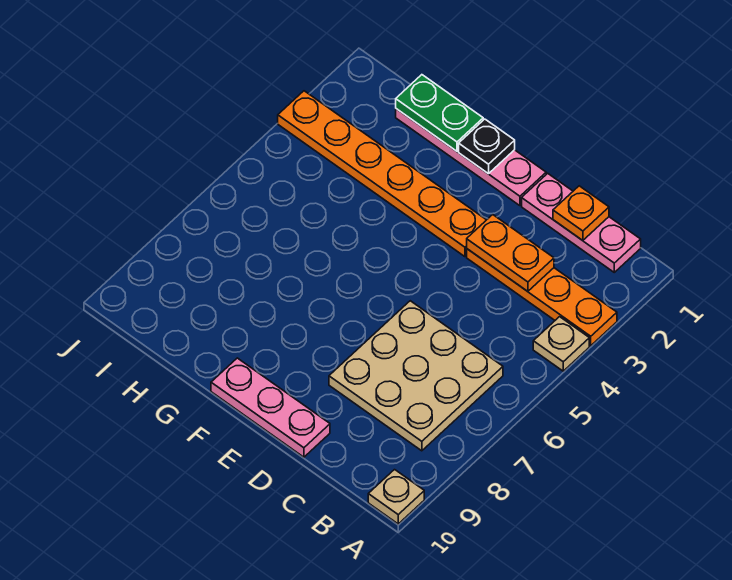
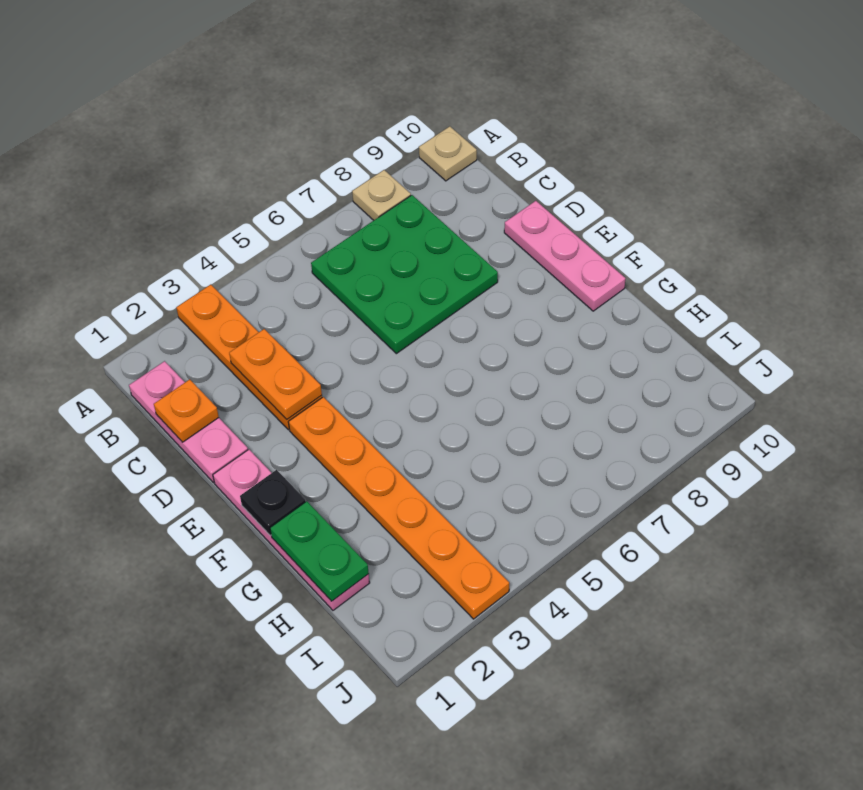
tan 1x1 plate [533,317,589,371] -> tan 1x1 plate moved to [352,170,411,220]
tan 3x3 plate [329,301,503,451] -> green 3x3 plate [311,195,498,354]

